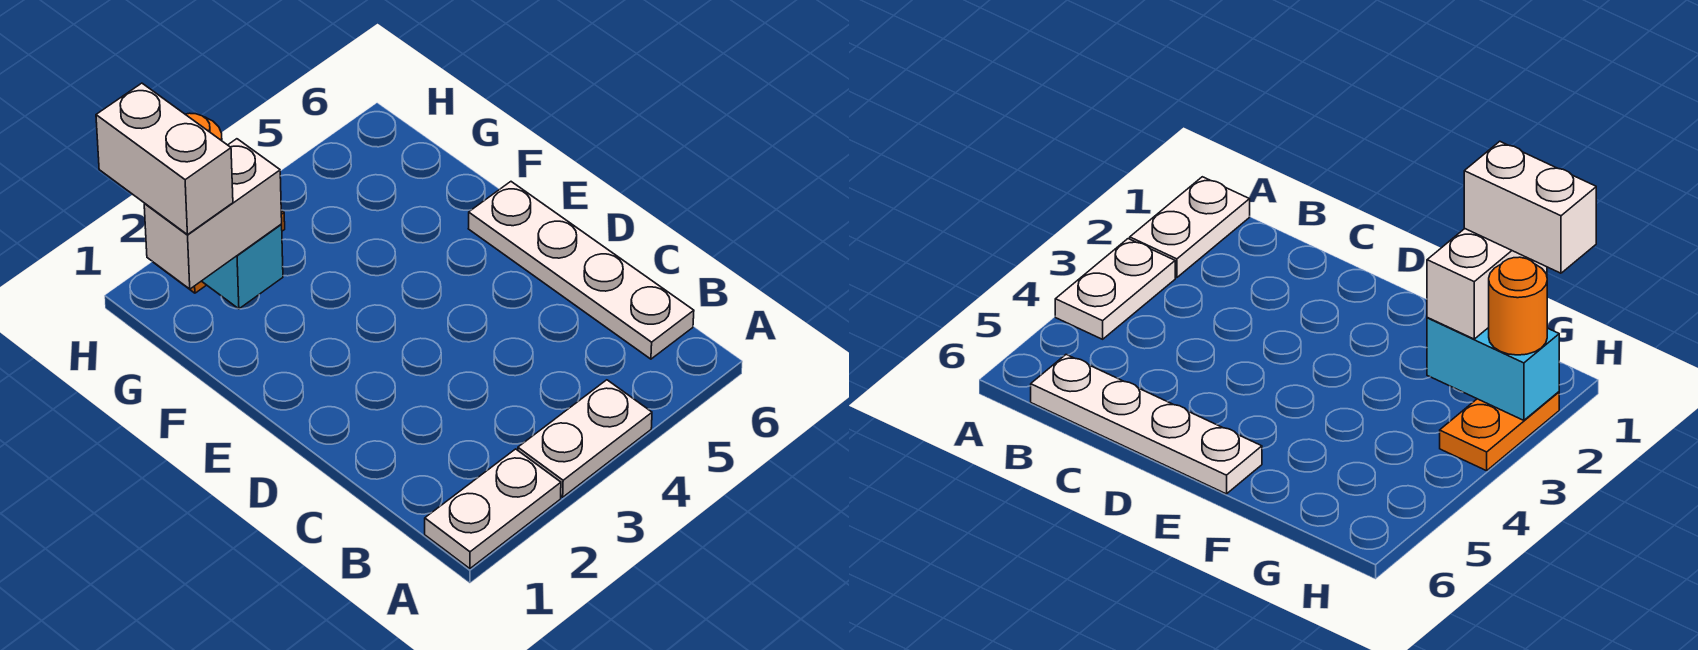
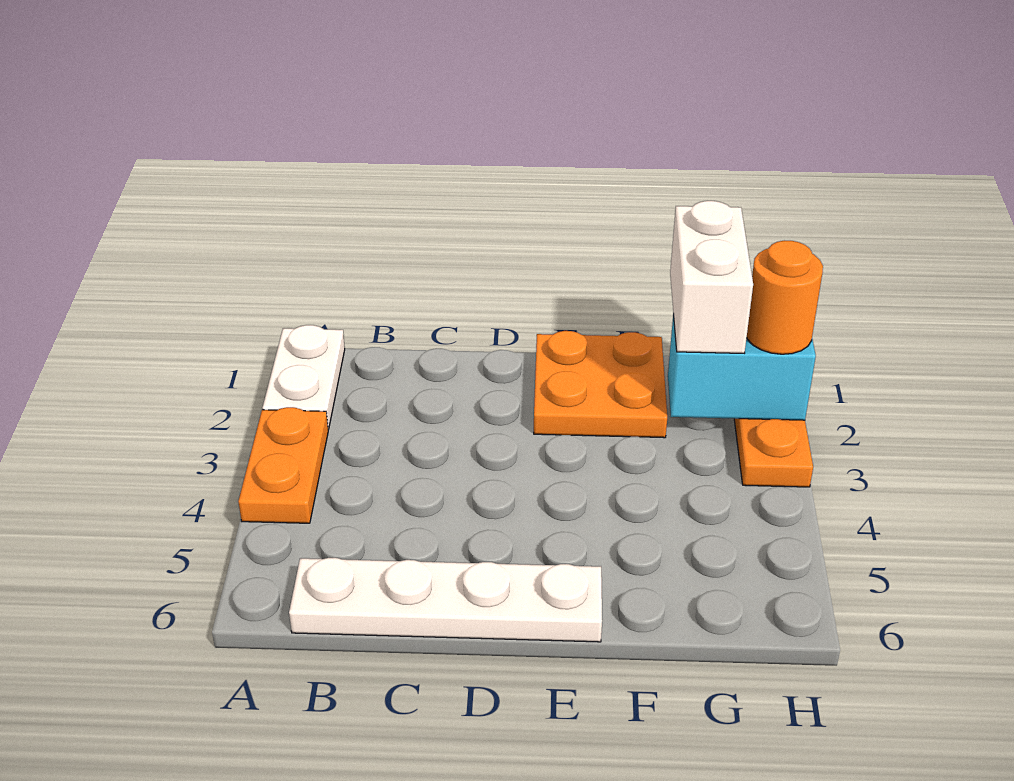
white 1x2 plate [518,380,652,497] -> orange 1x2 plate [238,407,328,523]
none -> orange 2x2 plate [534,331,667,438]
white 1x2 brick [96,83,233,235] -> none

